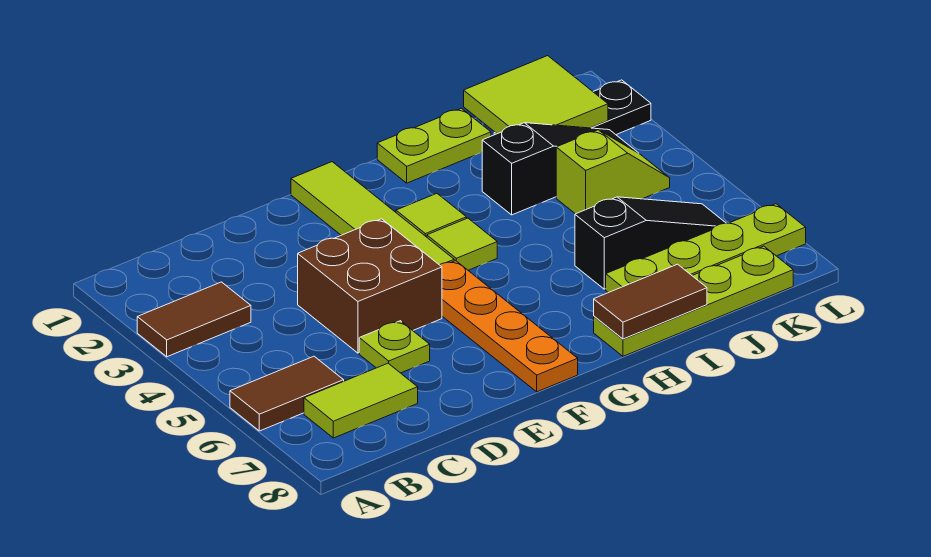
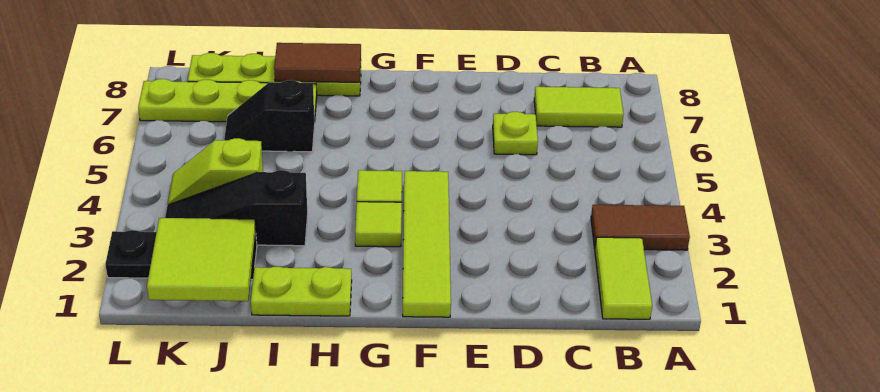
brown 1x2 tile [230,356,344,431] -> none
none -> lime 1x2 tile [595,237,652,319]
brown 2x2 brick [298,219,442,353] -> none
orange 1x4 plate [440,261,578,392] -> none
black 1x3 slope [575,197,725,289] -> black 1x2 slope [224,80,315,152]

